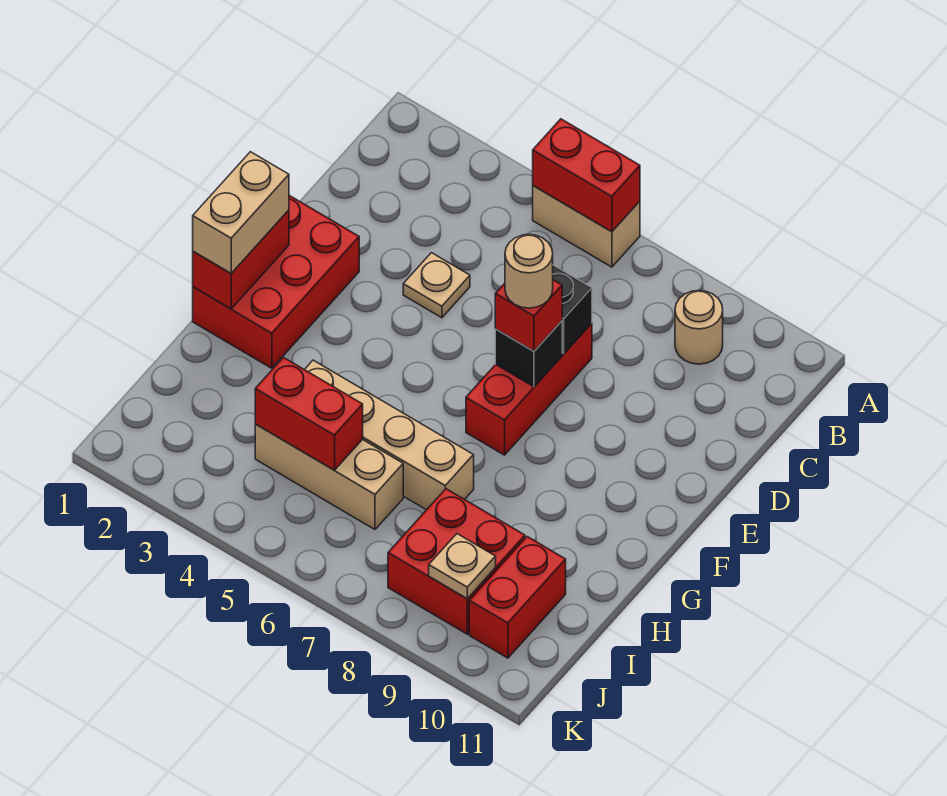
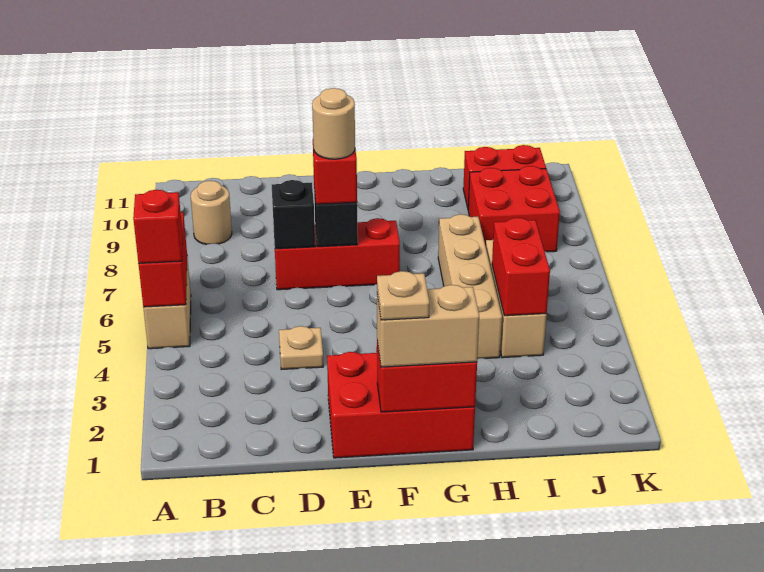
none -> red 1x1 brick [133,190,183,263]
tan 1x1 plate [429,534,496,599] -> tan 1x1 plate moved to [377,271,429,320]

